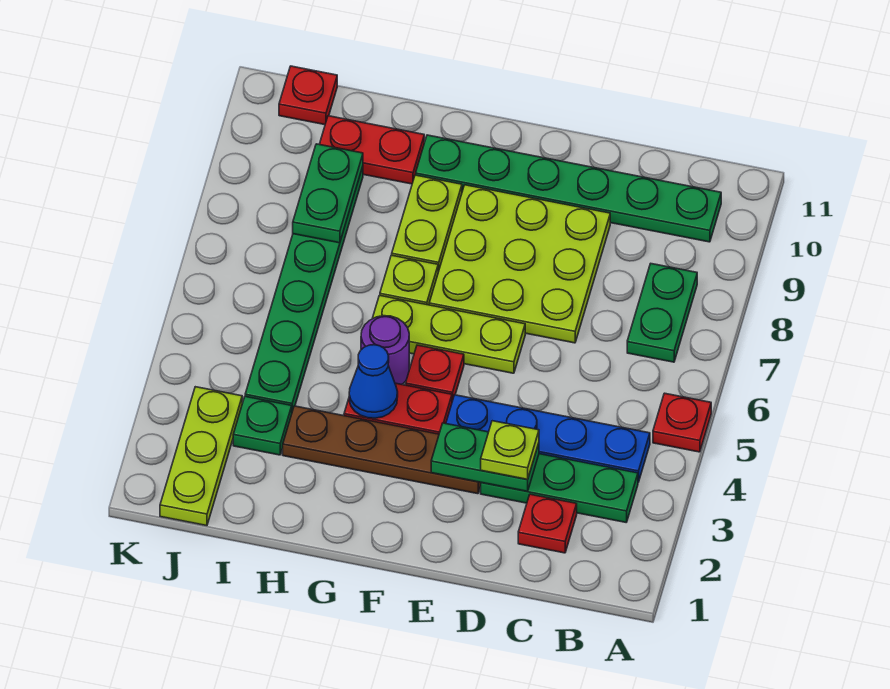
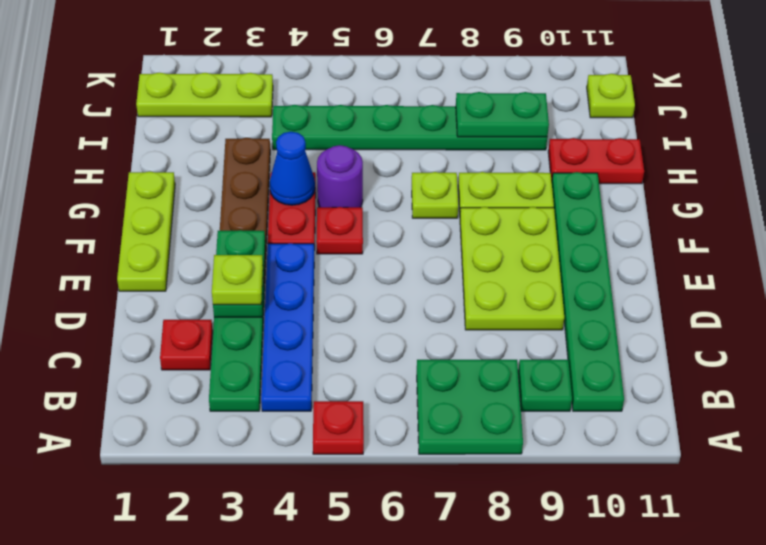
green 1x2 plate [627,264,697,362] -> green 2x2 plate [417,360,523,454]
lime 3x3 plate [429,185,610,343] -> lime 2x3 plate [460,207,564,330]
lime 1x3 plate [372,295,525,373] -> lime 1x3 plate moved to [117,171,175,291]
red 1x2 plate [319,116,424,184] -> red 1x2 plate turned to [548,138,644,184]
green 1x1 plate [233,396,292,455] -> green 1x1 plate moved to [518,360,572,411]
red 1x1 plate [279,66,337,125] -> lime 1x1 plate [587,74,635,118]

